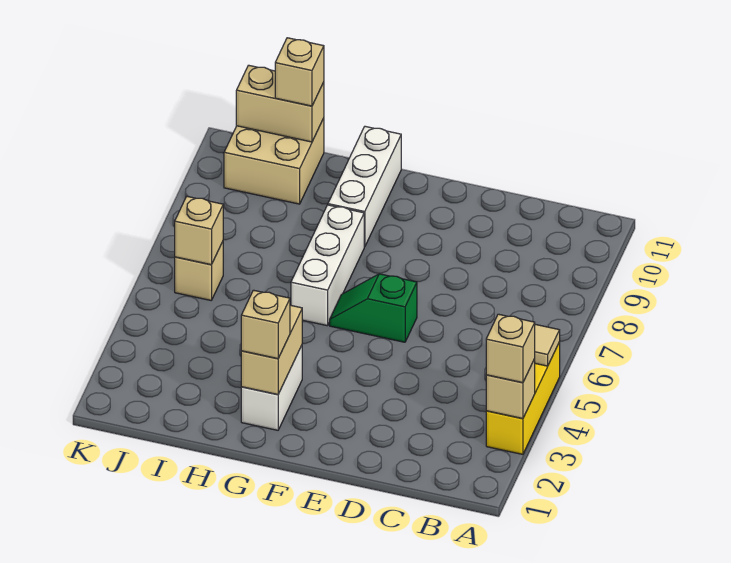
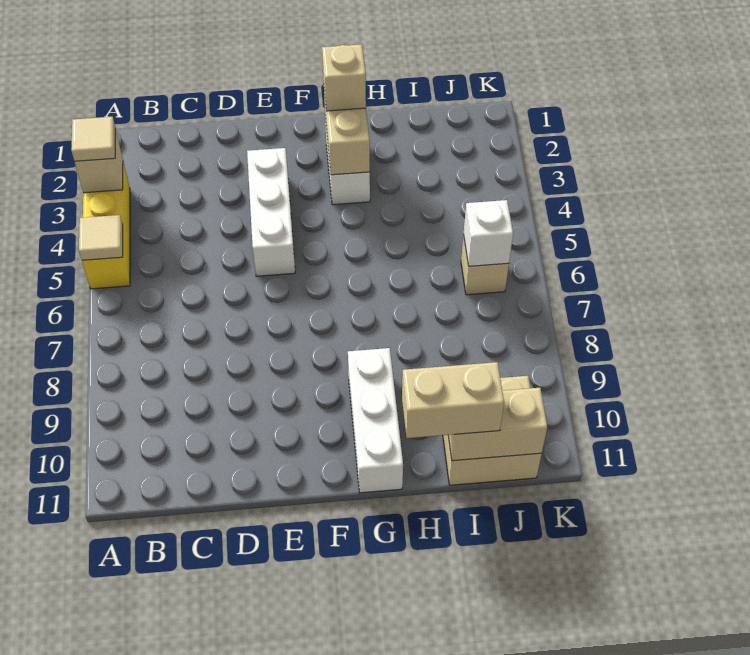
tan 1x1 brick [486,314,535,383] -> tan 1x1 tile [71,117,115,161]
green 1x2 slope [330,274,417,342] -> none
white 1x3 brick [291,205,364,326] -> white 1x3 brick moved to [247,148,295,276]
tan 1x1 brick [275,38,324,106] -> tan 1x2 brick [402,362,504,438]
tan 1x1 brick [175,196,223,265] -> white 1x1 brick [464,200,513,266]

